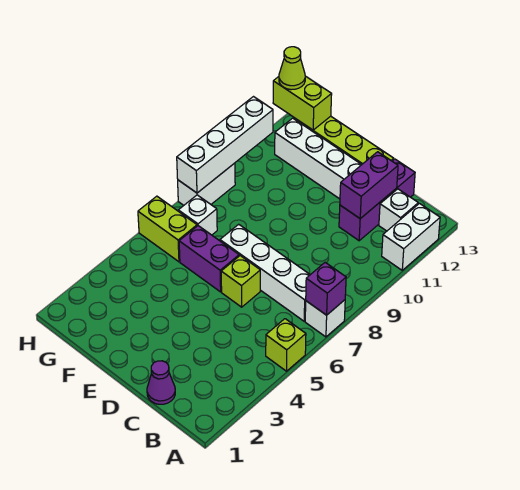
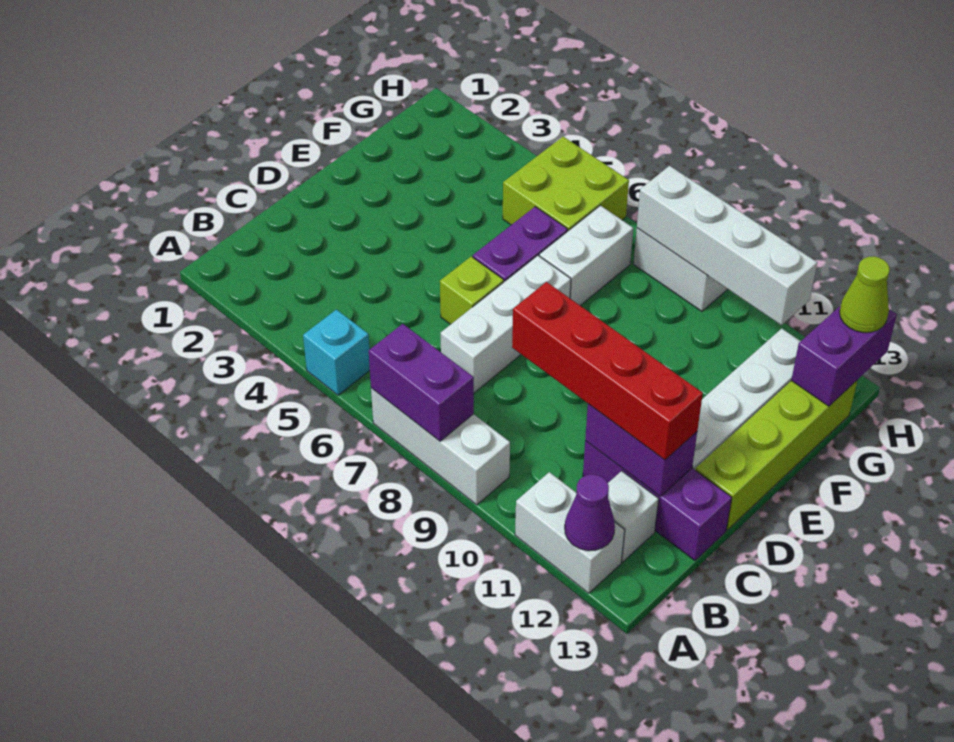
lime 1x1 brick [266,319,306,371] -> cyan 1x1 brick [303,310,370,395]
white 1x1 brick [305,300,345,337] -> white 1x3 brick [371,388,510,505]
purple 1x1 brick [306,263,346,315] -> purple 1x2 brick [369,324,474,441]
white 1x4 brick [220,224,310,321] -> white 1x3 brick [440,255,571,393]
purple 1x1 cone [147,361,175,404] -> purple 1x1 cone moved to [565,474,615,551]
none -> red 1x4 brick [512,282,703,460]
lime 1x2 brick [138,196,197,262] -> lime 2x2 brick [503,137,629,231]
white 1x1 brick [178,195,217,235] -> white 1x2 brick [539,206,633,305]
lime 1x2 brick [273,76,332,130] -> purple 1x2 brick [791,306,897,406]

